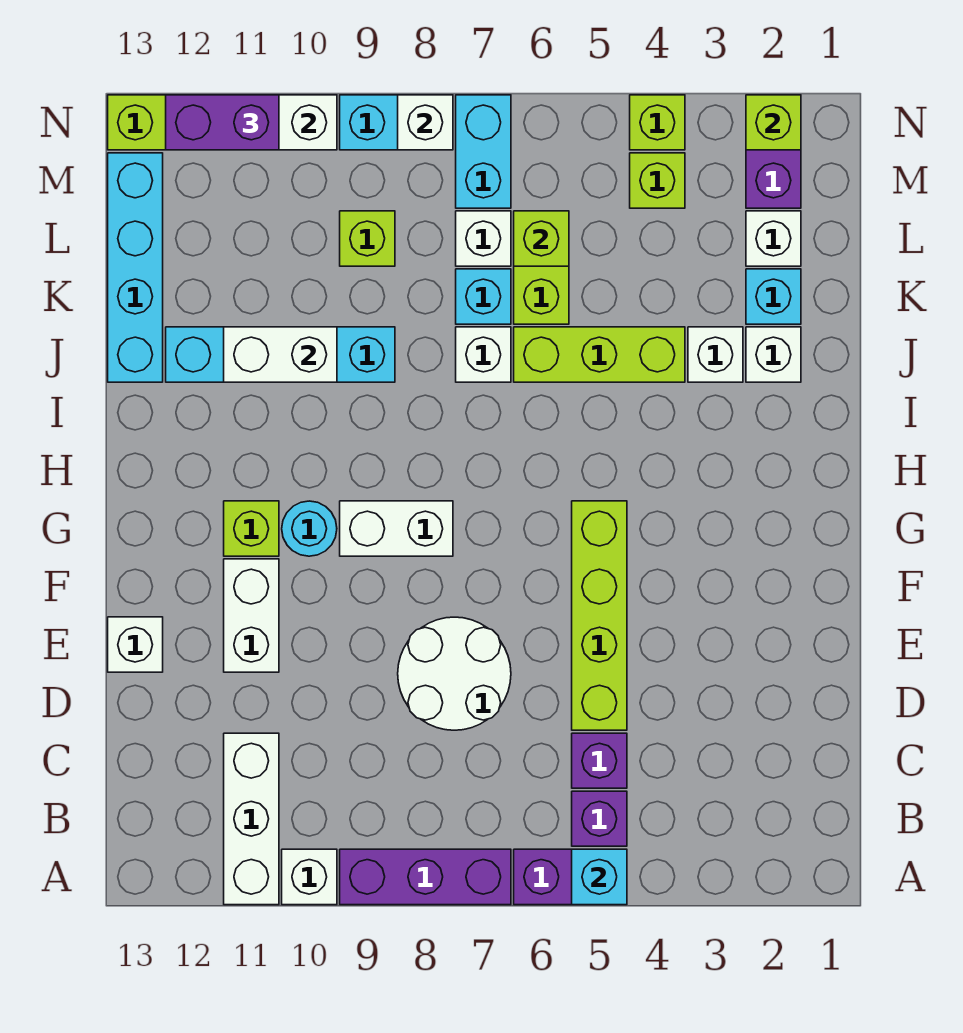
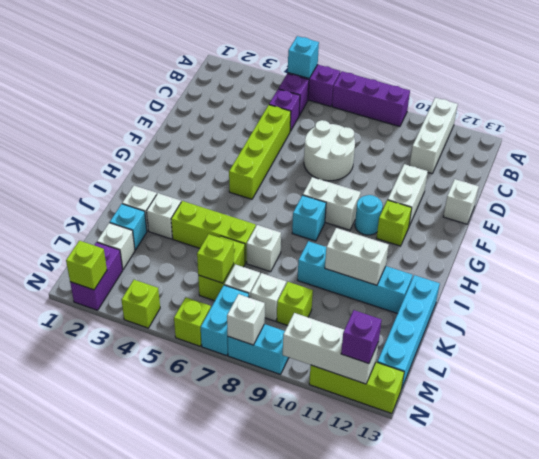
white 1x1 brick [282,849,337,905] -> white 1x1 brick moved to [251,273,286,321]
cyan 1x1 brick [456,269,511,324] -> cyan 1x1 brick moved to [292,195,326,241]
lime 1x1 brick [630,153,685,208] -> lime 1x1 brick moved to [174,297,211,346]
purple 1x2 brick [166,95,279,150] -> purple 1x1 brick [341,310,382,364]

